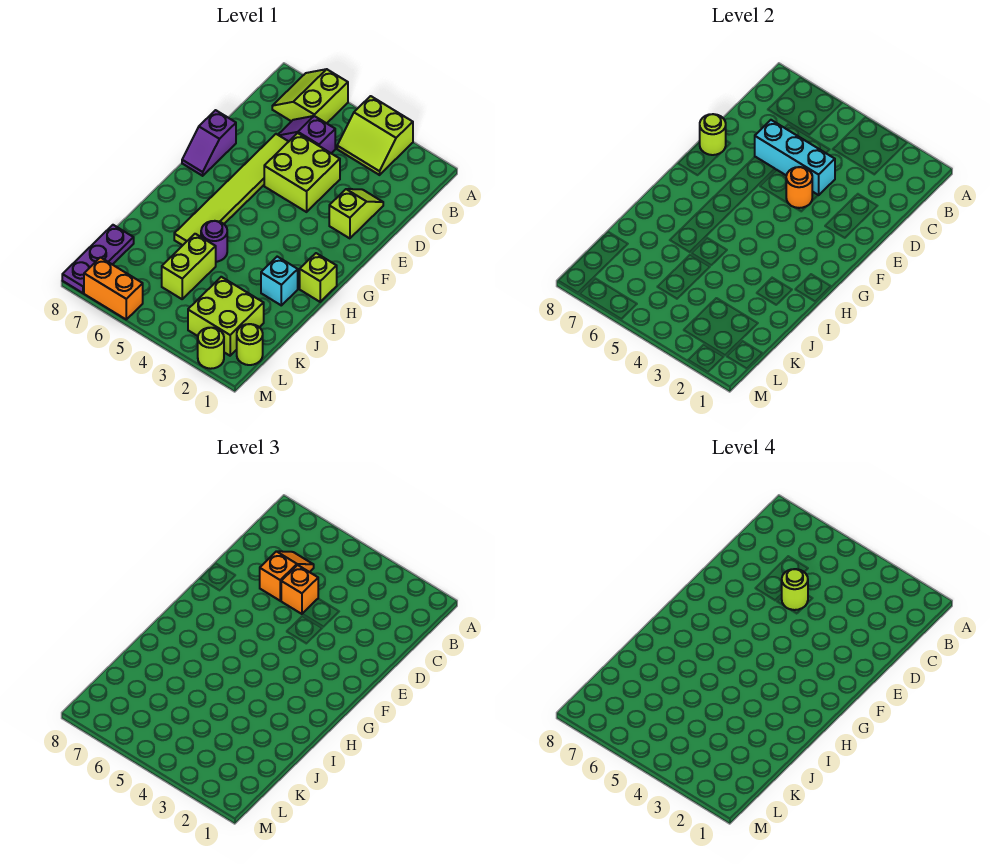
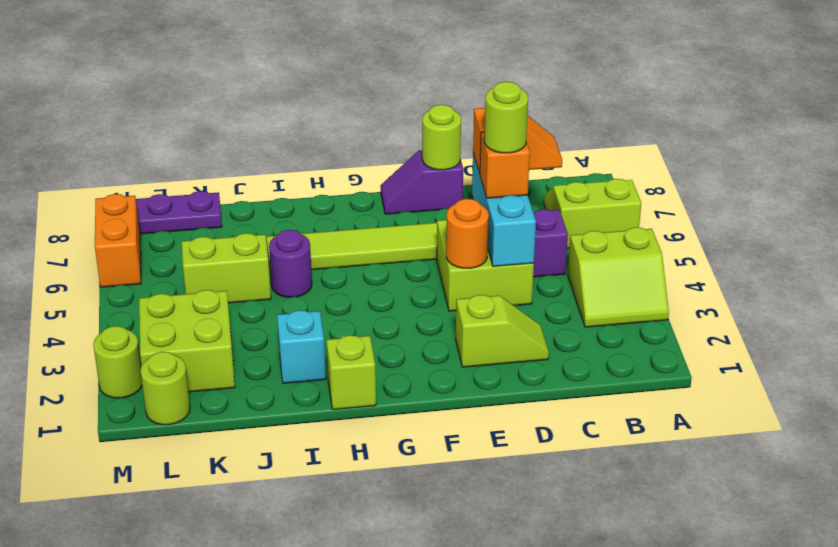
lime 2x2 slope [337,96,413,175] -> lime 2x2 slope turned to [568,227,669,327]

